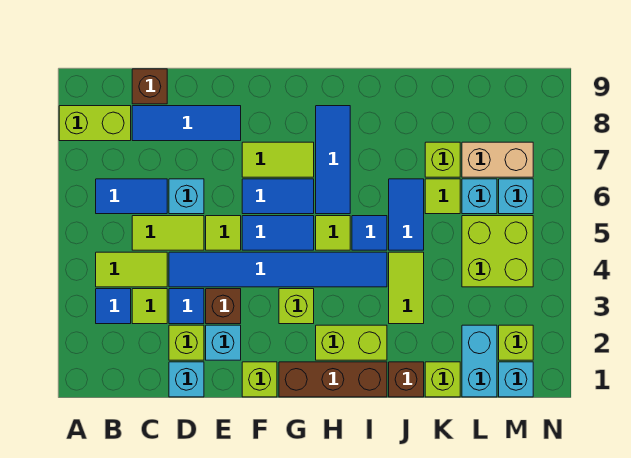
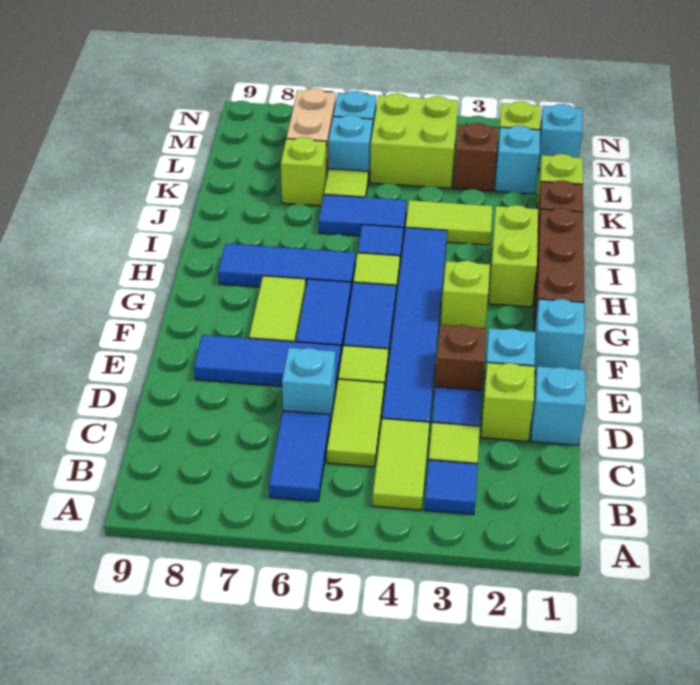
lime 1x2 brick [59,106,131,141] -> none
blue 1x3 tile [132,106,241,141] -> blue 1x3 tile turned to [194,335,341,386]
brown 1x1 brick [132,69,167,104] -> brown 1x1 brick moved to [453,123,498,191]
lime 1x1 brick [242,362,277,397] -> cyan 1x1 brick [535,299,585,372]
cyan 1x2 brick [462,325,497,397] -> cyan 1x1 brick [495,126,540,194]

